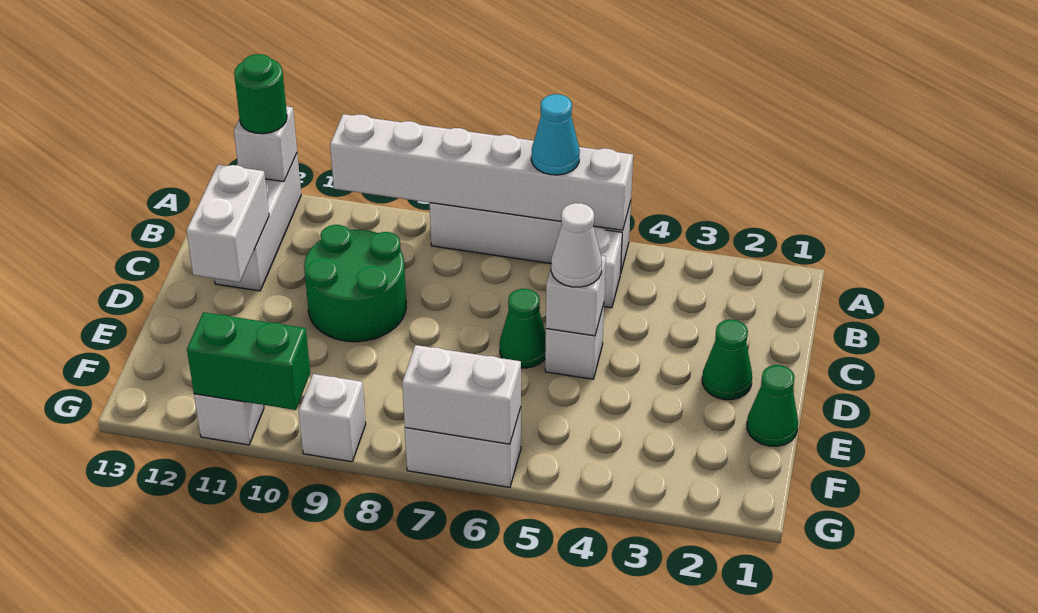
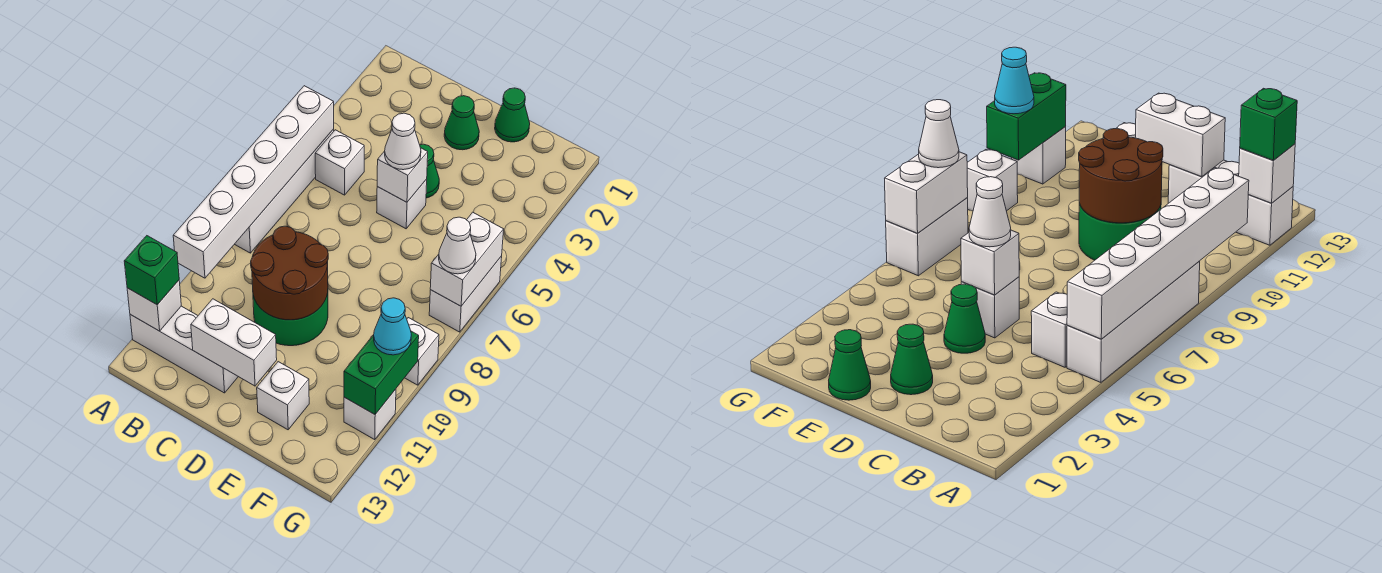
cyan 1x1 cone [531,94,580,175] -> cyan 1x1 cone moved to [374,298,411,355]
green 1x1 round brick [234,54,287,134] -> green 1x1 brick [124,236,179,305]
none -> brown 2x2 round brick [251,226,328,320]
green 1x1 cone [500,289,546,368] -> green 1x1 cone moved to [420,144,439,198]
none -> white 1x1 brick [257,362,309,430]
none -> white 1x1 cone [439,217,476,274]

